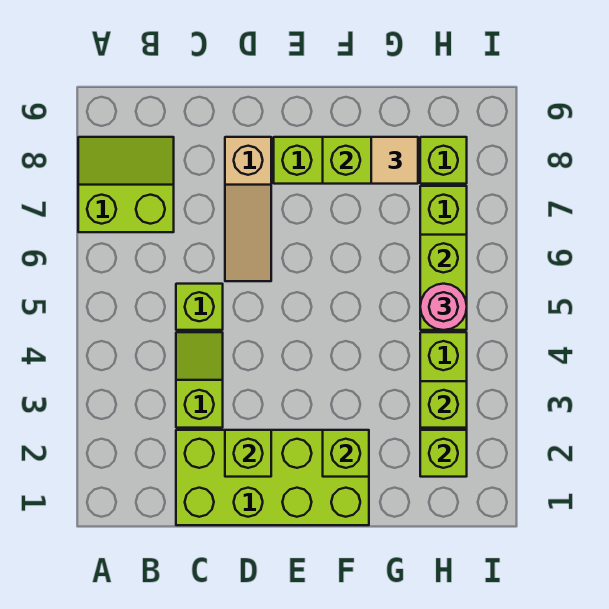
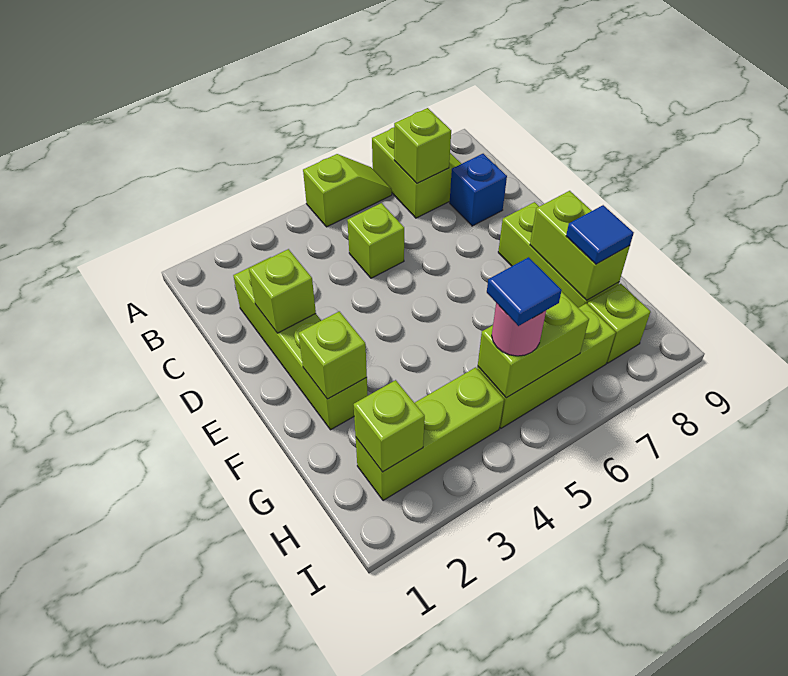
lime 2x4 brick [176,430,369,525] -> lime 1x4 brick [233,257,368,430]
lime 1x2 slope [176,332,223,428] -> lime 1x2 slope moved to [303,154,392,227]
none -> blue 1x1 brick [450,154,507,226]
tan 1x3 slope [225,137,271,281] -> none
tan 1x1 tile [371,137,418,184] -> blue 1x1 tile [566,205,634,264]
lime 1x1 brick [420,381,467,428] -> lime 1x1 brick moved to [394,108,451,183]
none -> blue 1x1 tile [487,257,562,326]

